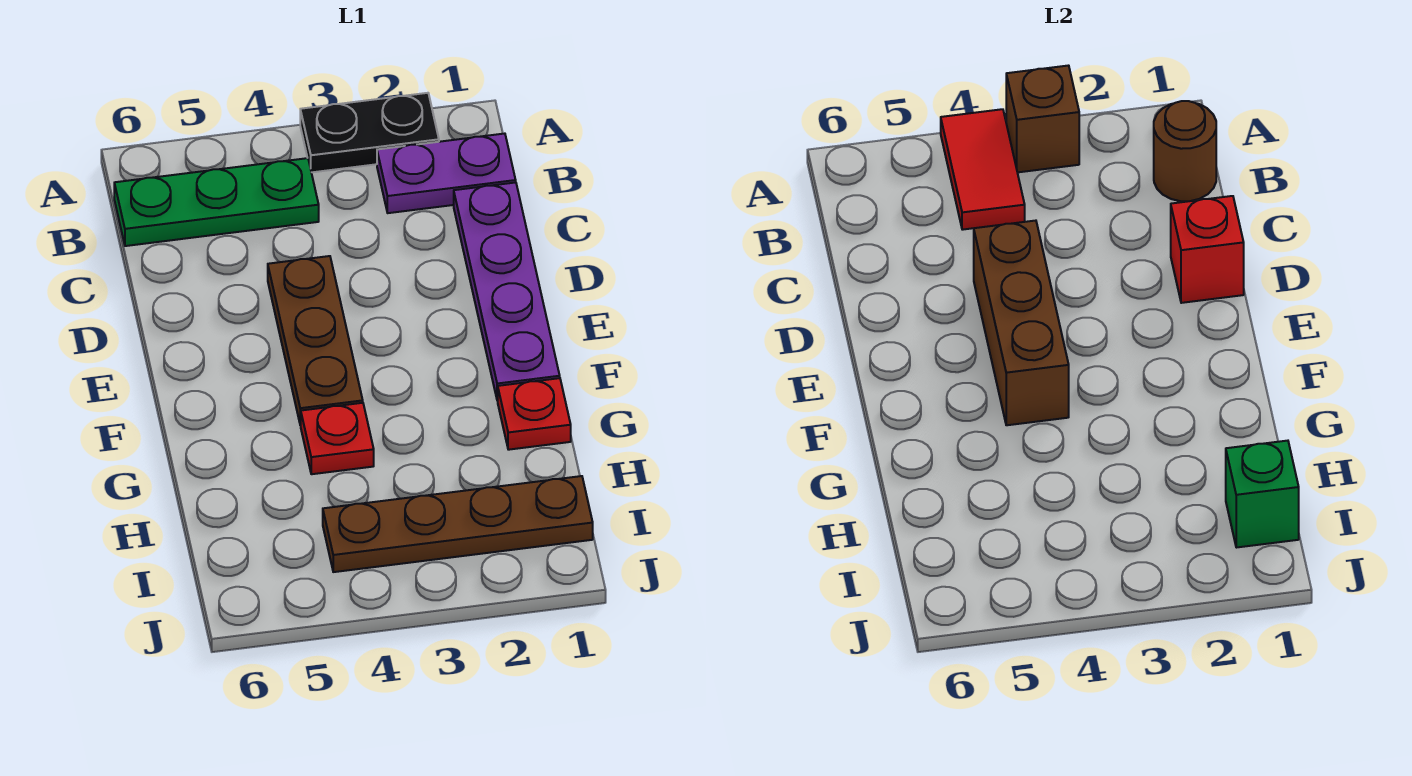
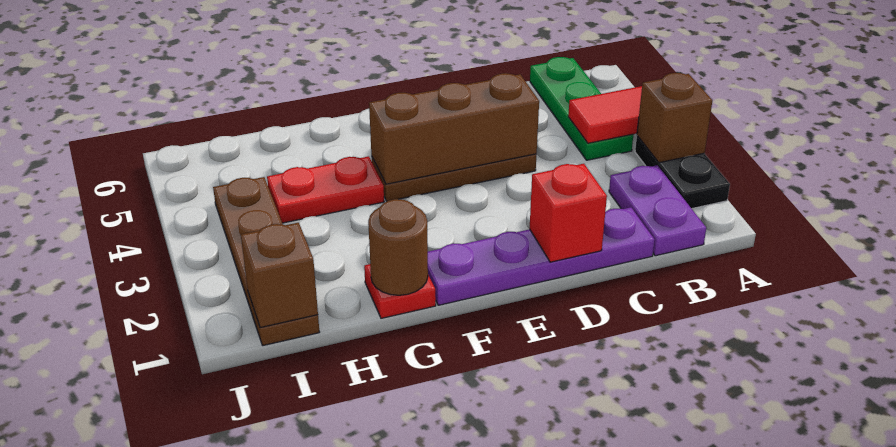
brown 1x1 round brick [1154,101,1216,201] -> brown 1x1 round brick moved to [368,199,428,295]
red 1x1 plate [301,403,374,474] -> red 1x2 plate [267,156,384,223]
green 1x1 brick [1226,441,1299,548] -> brown 1x1 brick [241,223,318,328]

